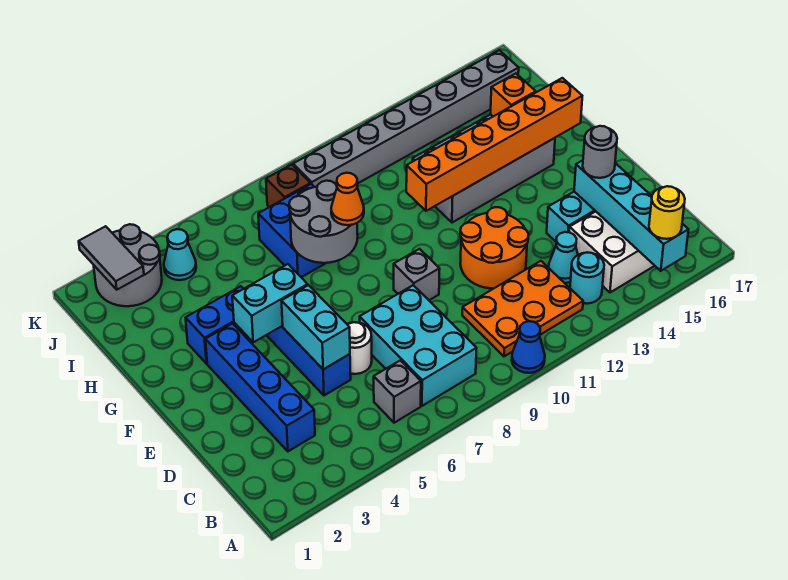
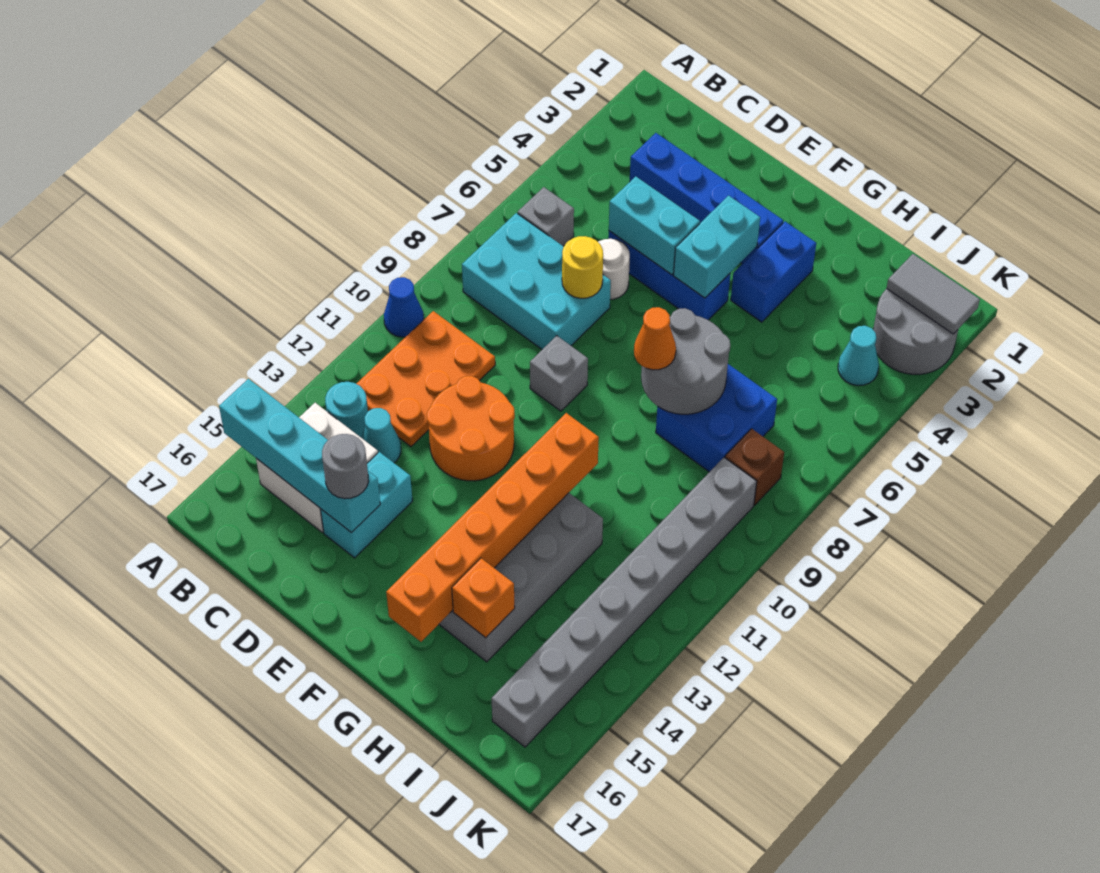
yellow 1x1 round brick [649,186,685,239] -> yellow 1x1 round brick moved to [562,236,603,298]

